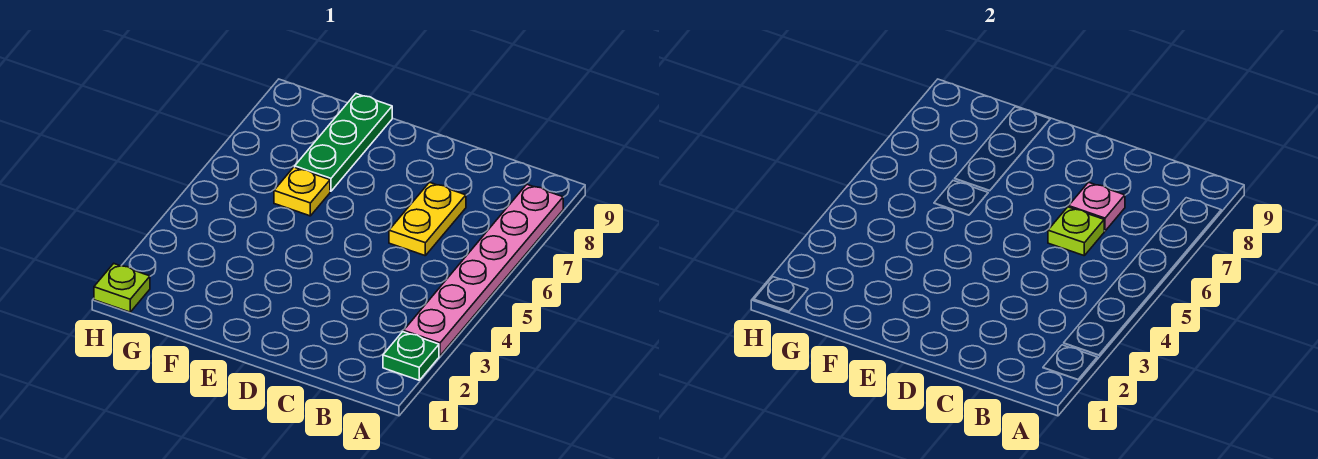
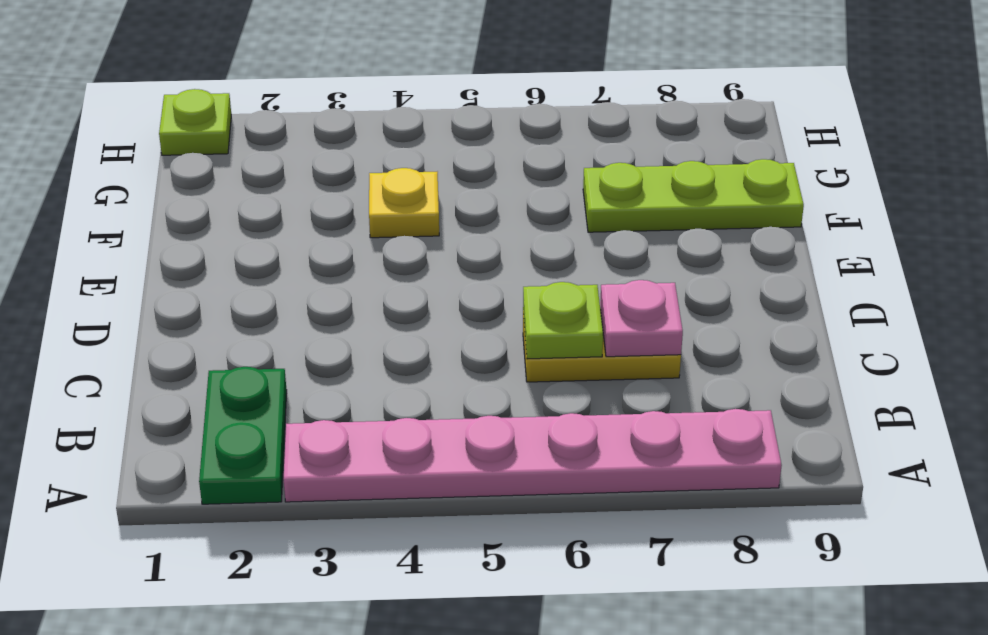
green 1x1 plate [383,332,439,380] -> green 1x2 plate [199,367,287,504]
yellow 1x1 plate [274,167,330,216] -> yellow 1x1 plate moved to [369,168,439,238]
green 1x3 plate [295,94,392,191] -> lime 1x3 plate [583,159,804,232]

